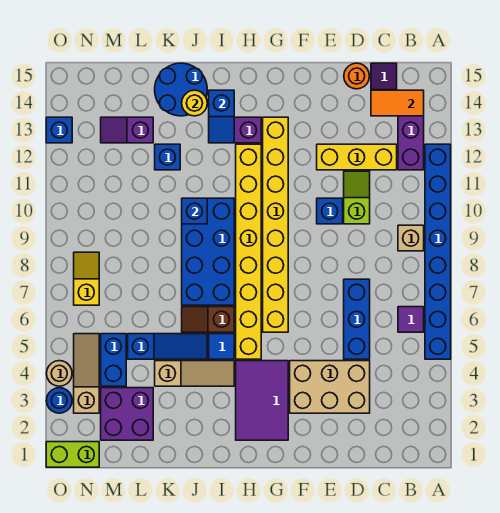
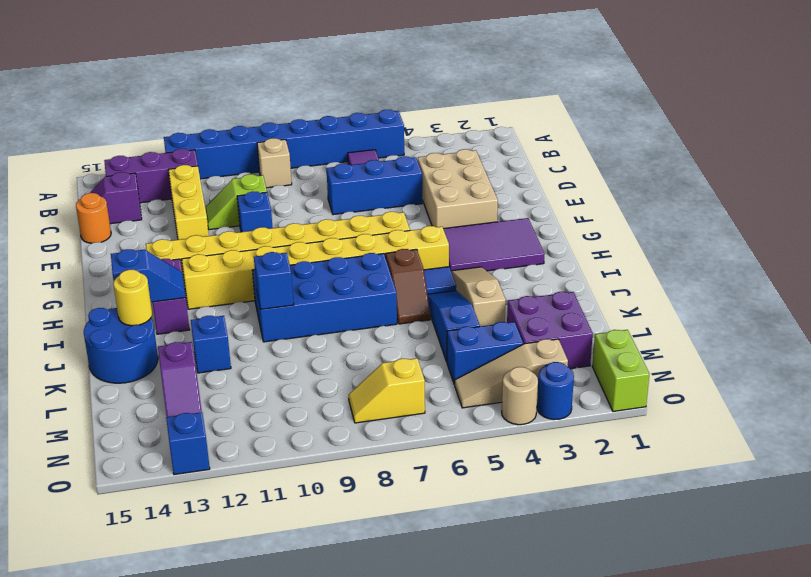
orange 1x2 tile [371,90,424,116] -> none

